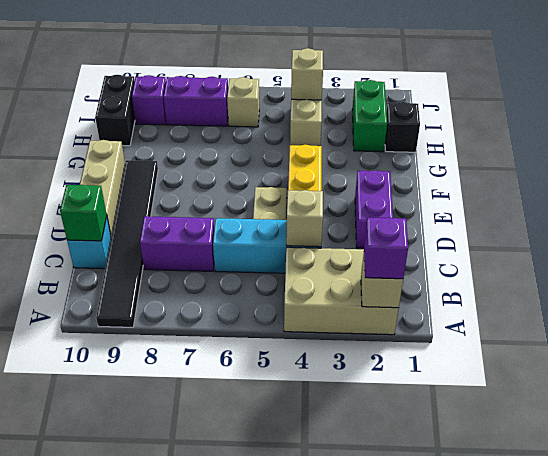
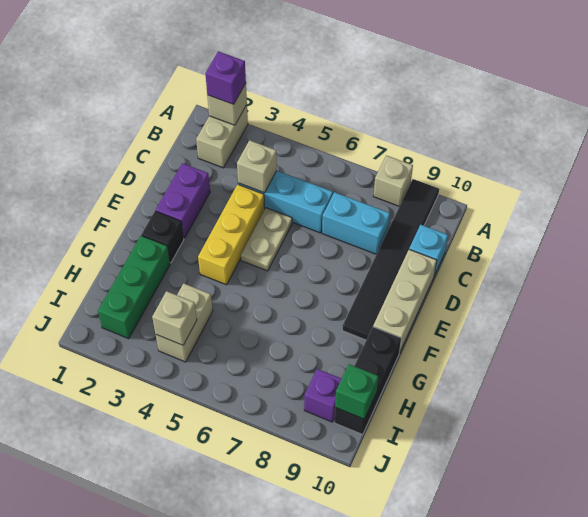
tan 2x3 brick [284,247,399,335] -> tan 1x2 brick [196,105,248,168]
purple 1x2 brick [140,216,215,271] -> cyan 1x2 brick [322,192,390,254]
green 1x1 brick [60,185,107,241] -> green 1x1 brick moved to [335,364,378,419]
black 1x1 brick [385,102,420,152] -> black 1x1 brick moved to [142,211,184,263]
green 1x2 brick [352,80,387,152] -> green 1x3 brick [98,236,170,339]
black 1x2 brick [95,75,135,146] -> black 1x3 brick [334,327,401,435]
tan 1x1 brick [227,77,259,127] -> tan 1x1 brick moved to [373,155,413,206]
purple 1x2 brick [164,76,228,126] -> none

